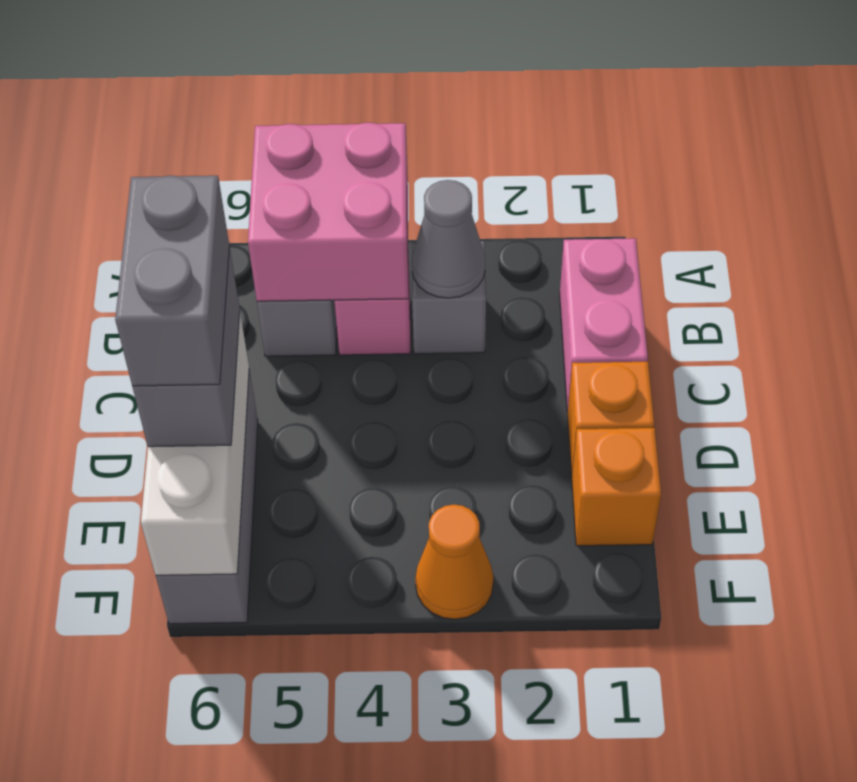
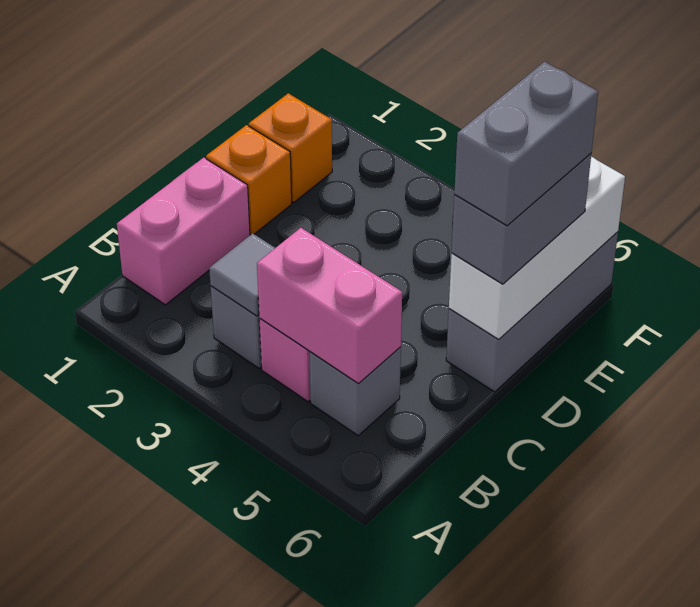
pink 2x2 brick [248,122,408,301] -> pink 1x2 brick [257,228,402,384]
grey 1x1 cone [412,180,485,298] -> grey 1x1 tile [209,233,275,316]
orange 1x1 cone [415,504,493,619] -> none

